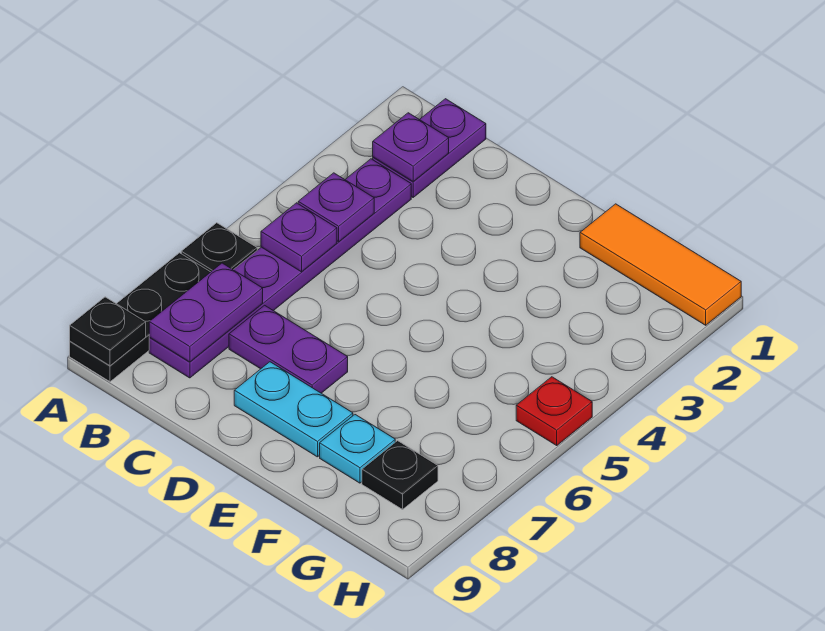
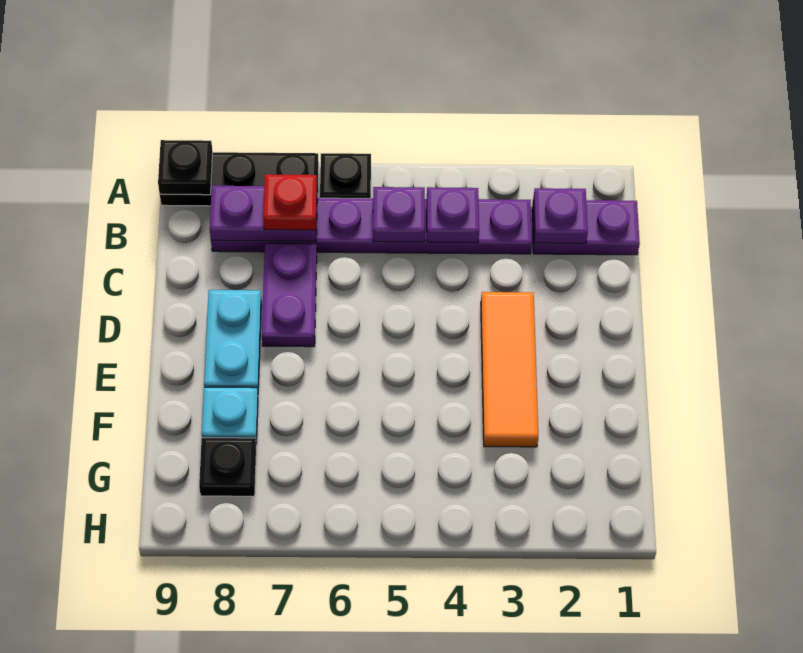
orange 1x3 tile [580,204,741,325] -> orange 1x3 tile moved to [481,292,538,447]
red 1x1 plate [516,377,592,445] -> red 1x1 plate moved to [263,174,317,230]

